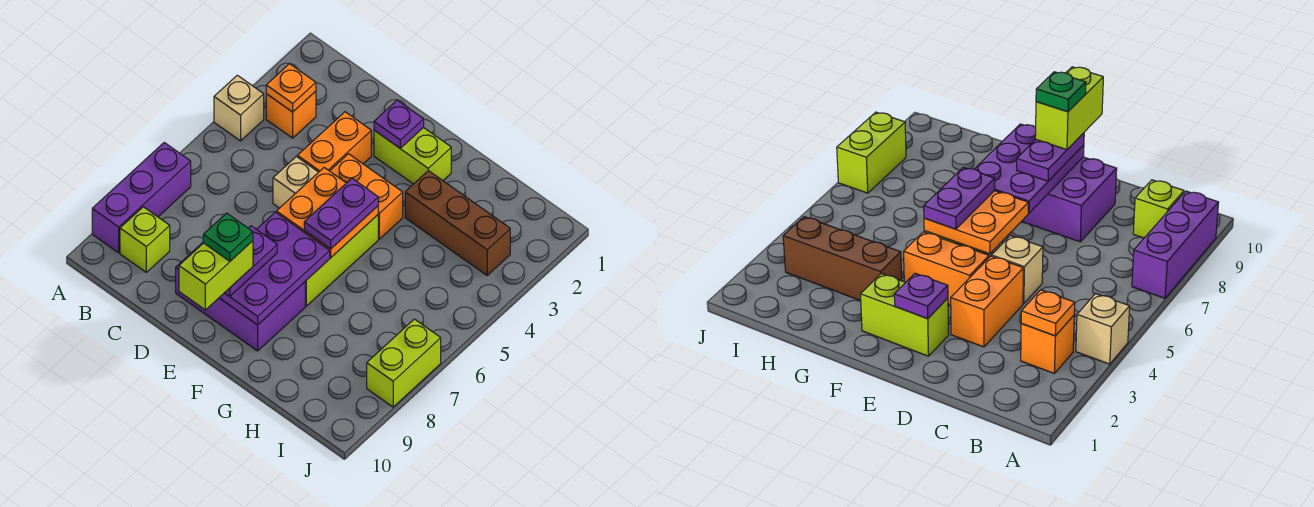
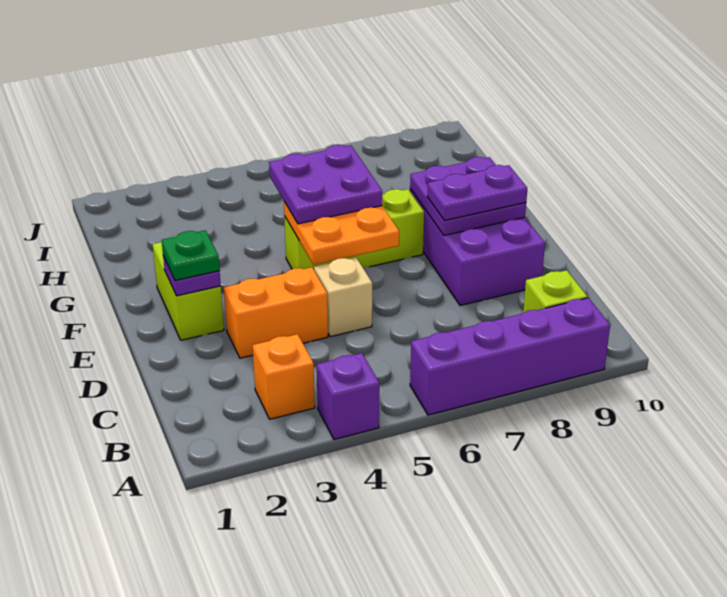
tan 1x1 brick [214,75,264,141] -> purple 1x1 brick [317,353,379,439]
purple 1x3 brick [92,143,191,253] -> purple 1x4 brick [410,298,610,415]
orange 1x1 plate [266,64,316,112] -> none
orange 1x2 brick [330,154,403,239] -> none
purple 2x3 plate [219,212,330,325] -> purple 2x2 plate [410,157,526,235]
lime 1x2 brick [179,241,253,310] -> none
green 1x1 plate [203,213,253,261] -> green 1x1 plate moved to [162,230,220,281]
purple 1x2 plate [304,178,378,249] -> purple 2x2 plate [269,145,382,224]
brown 1x3 brick [405,171,510,275] -> none
lime 1x2 brick [367,319,441,407] -> none

